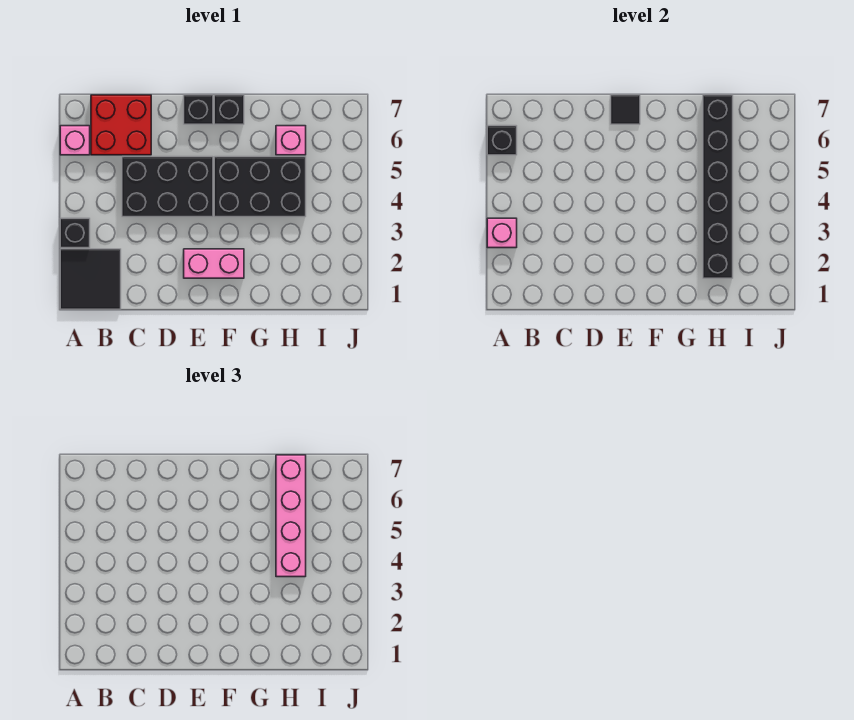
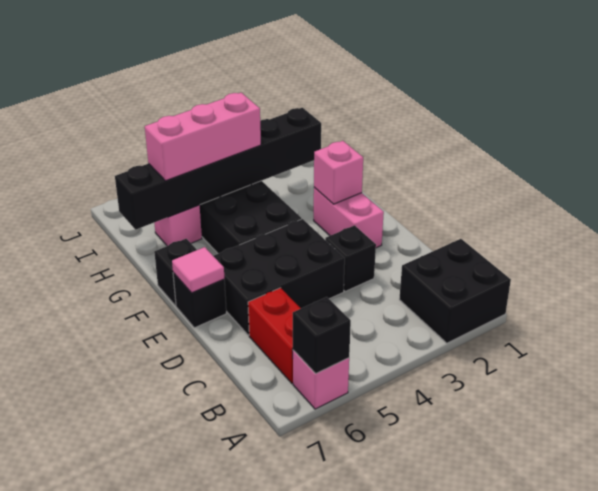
black 2x2 tile [60,249,121,309] -> black 2x2 brick [399,239,511,343]
black 1x1 brick [60,218,90,248] -> black 1x1 brick moved to [325,225,376,291]
pink 1x1 brick [487,218,517,248] -> pink 1x1 brick moved to [314,141,363,204]
red 2x2 brick [91,95,151,155] -> red 1x2 brick [248,288,301,383]
black 2x3 brick [122,157,213,217] -> black 2x3 brick turned to [214,219,345,335]
black 1x1 tile [611,95,640,124] -> pink 1x1 tile [172,247,225,293]
pink 1x4 brick [276,455,306,577] -> pink 1x3 brick [145,93,261,181]

